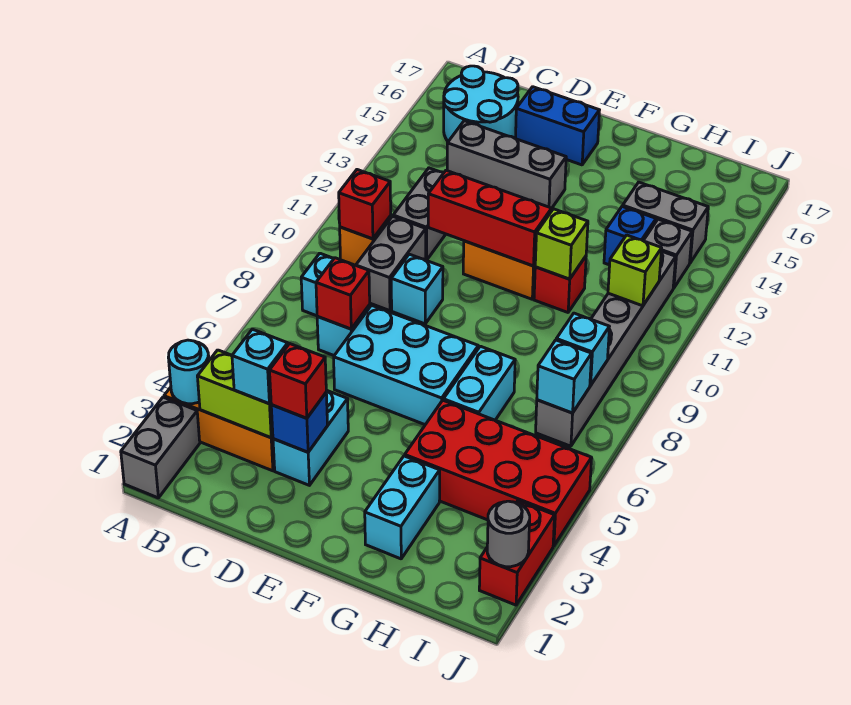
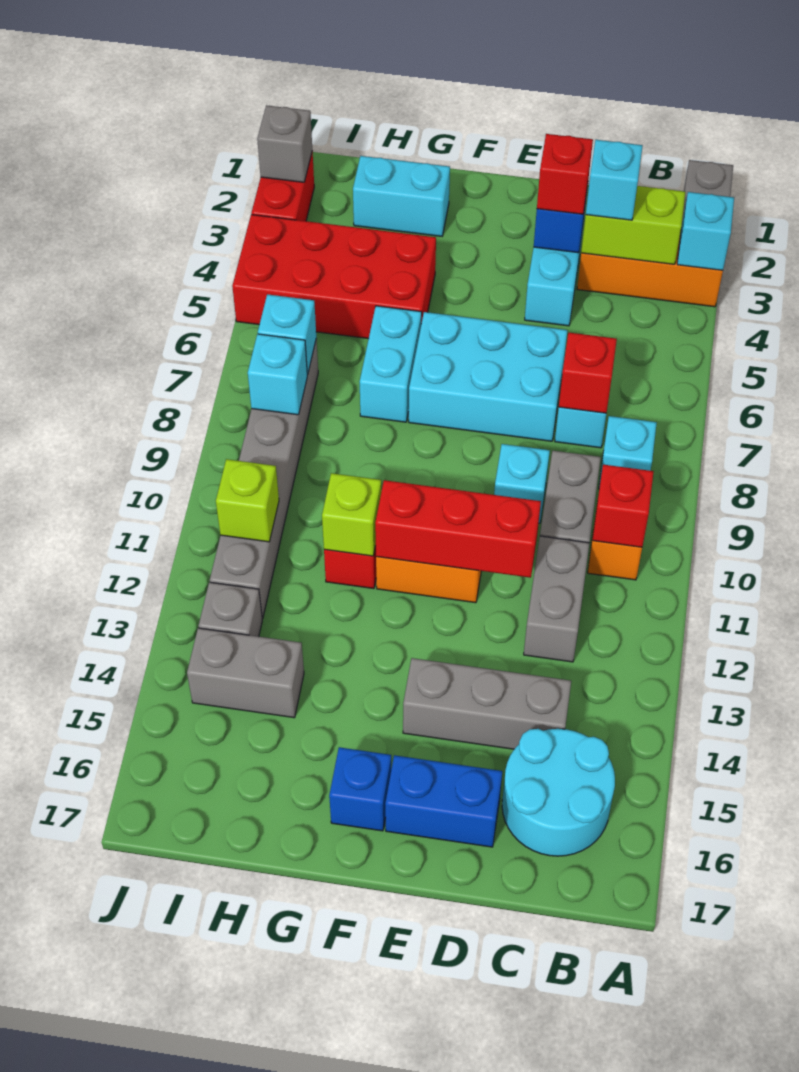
cyan 1x1 round brick [168,340,209,404] -> cyan 1x1 brick [677,192,734,270]
cyan 1x2 brick [365,456,440,559] -> cyan 1x2 brick turned to [353,156,450,236]
blue 1x1 brick [604,206,656,265] -> blue 1x1 brick moved to [329,747,391,831]
grey 1x1 round brick [487,501,530,567] -> grey 1x1 brick [257,105,312,182]

